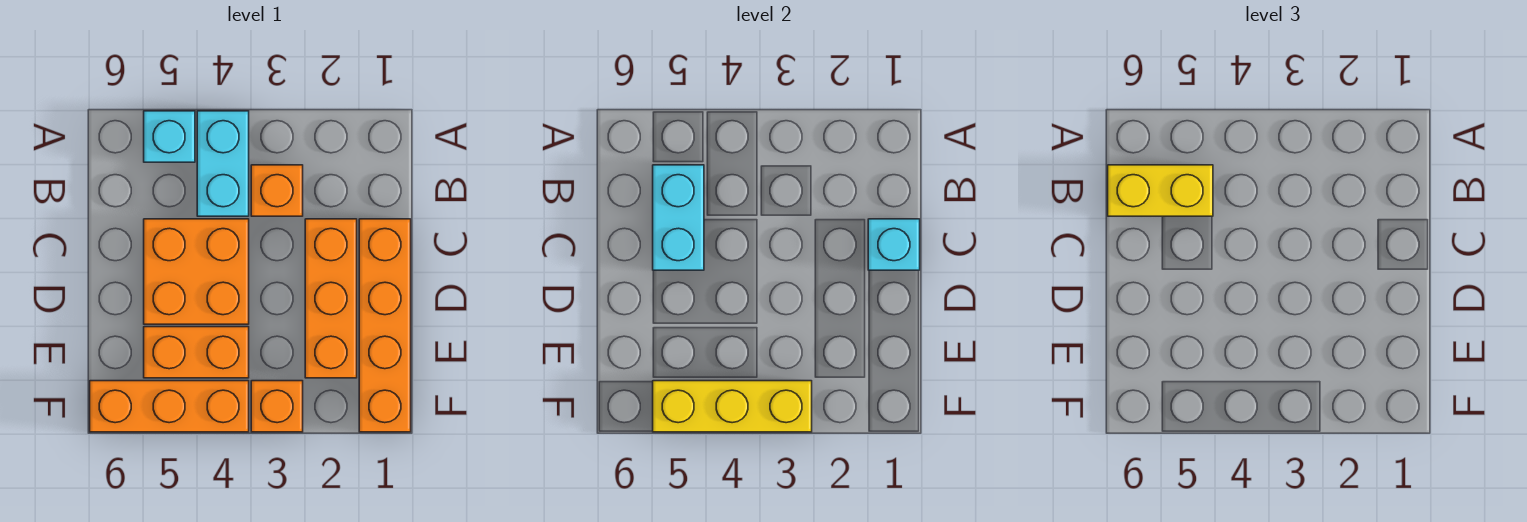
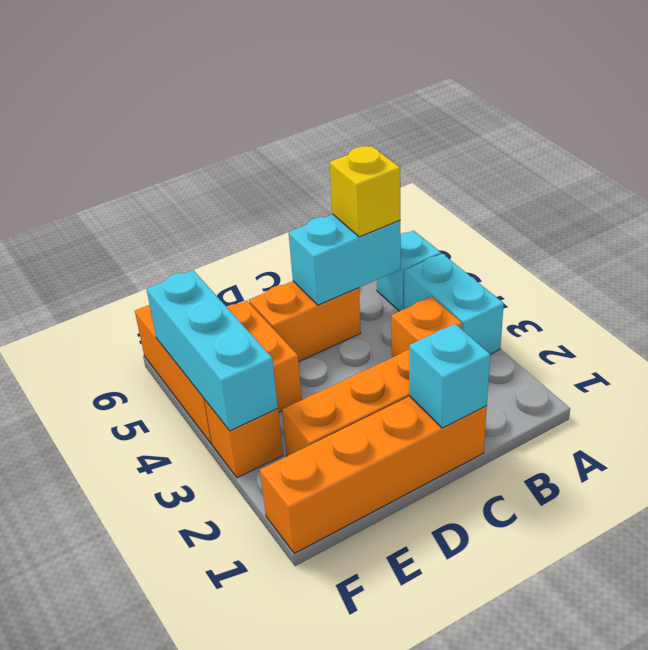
cyan 1x2 brick [197,111,249,216] -> cyan 1x2 brick turned to [404,254,504,354]
yellow 1x2 brick [1108,165,1213,216] -> yellow 1x1 brick [330,146,400,237]
orange 2x2 brick [144,219,249,324] -> orange 1x2 brick [249,281,361,362]
yellow 1x3 brick [653,381,812,432] -> cyan 1x3 brick [147,270,278,431]

